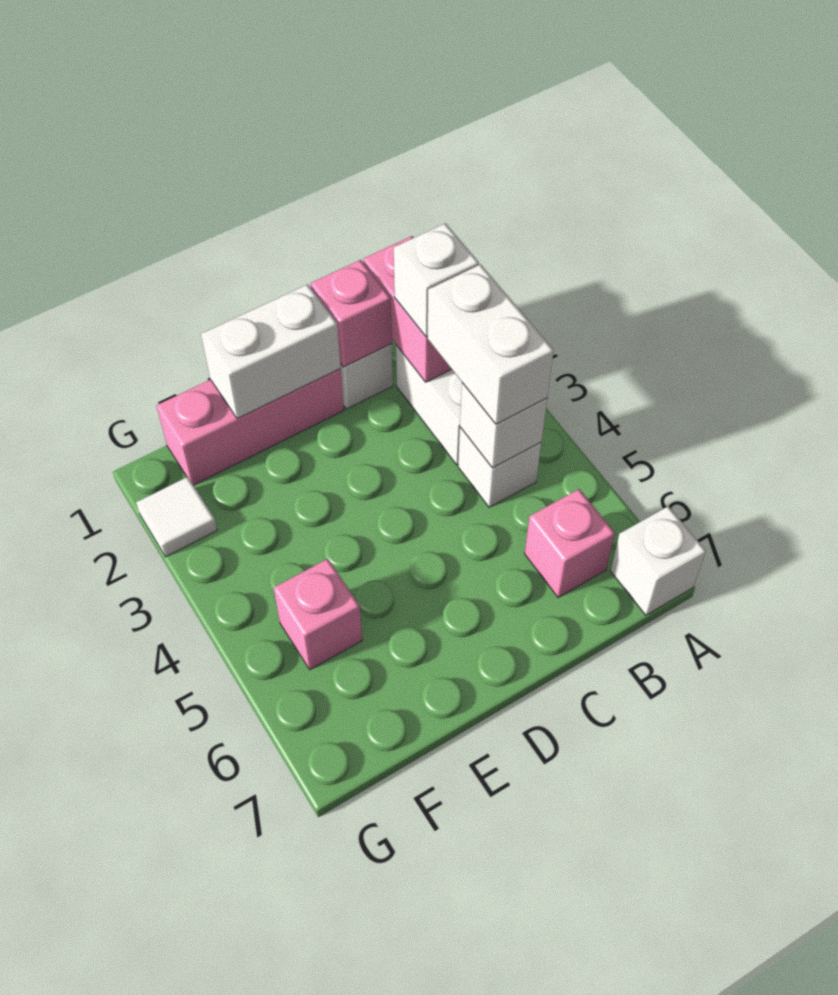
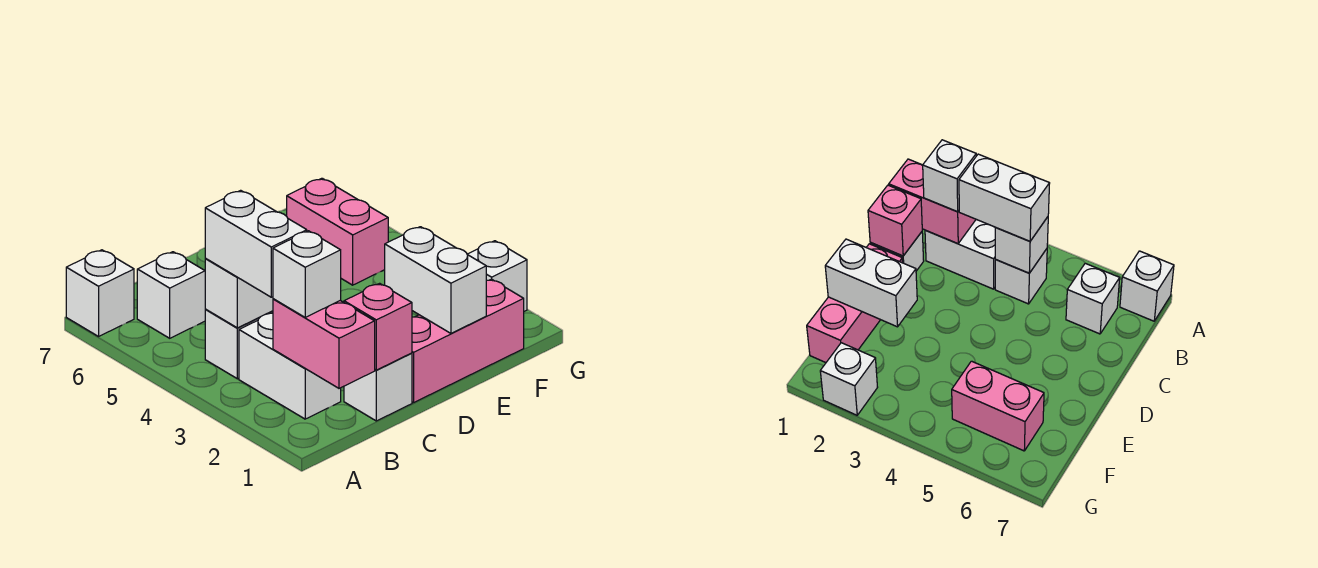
pink 1x1 brick [525,489,615,597] -> white 1x1 brick [137,252,206,338]
white 1x2 brick [201,284,341,419] -> white 1x2 brick turned to [385,227,486,333]
pink 1x1 brick [274,559,362,670] -> pink 1x2 brick [287,178,388,285]
white 1x1 tile [136,477,217,557] -> white 1x1 brick [467,241,527,311]

